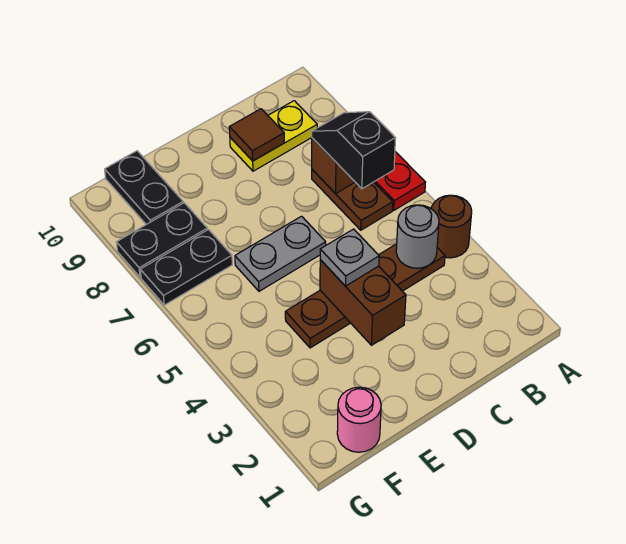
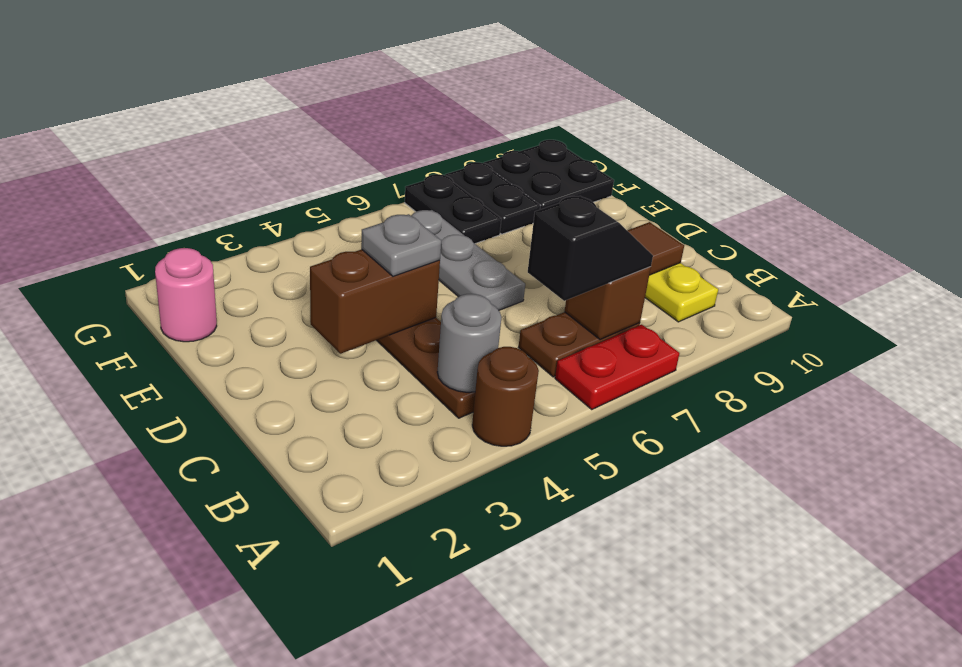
grey 1x2 plate [235,216,326,291] -> grey 1x3 plate [412,210,525,310]
black 1x2 plate [105,151,183,224] -> black 2x2 plate [484,140,614,210]

